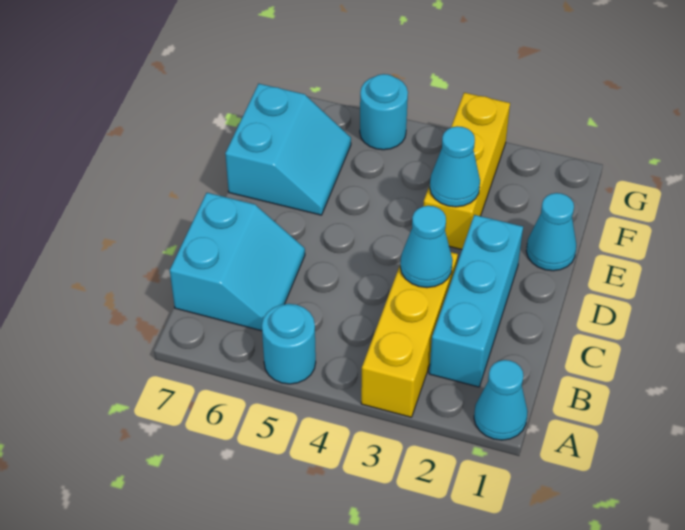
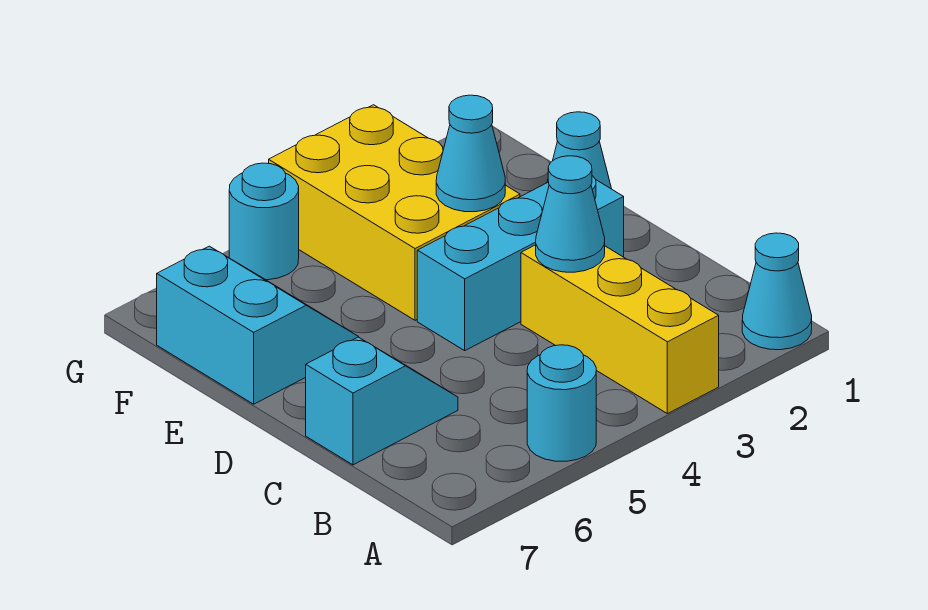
cyan 1x3 brick [429,215,523,387] -> cyan 1x3 brick turned to [417,176,624,351]
cyan 2x2 slope [170,193,305,331] -> cyan 1x2 slope [306,337,458,465]
yellow 1x3 brick [423,93,510,249] -> yellow 2x3 brick [269,105,520,320]

